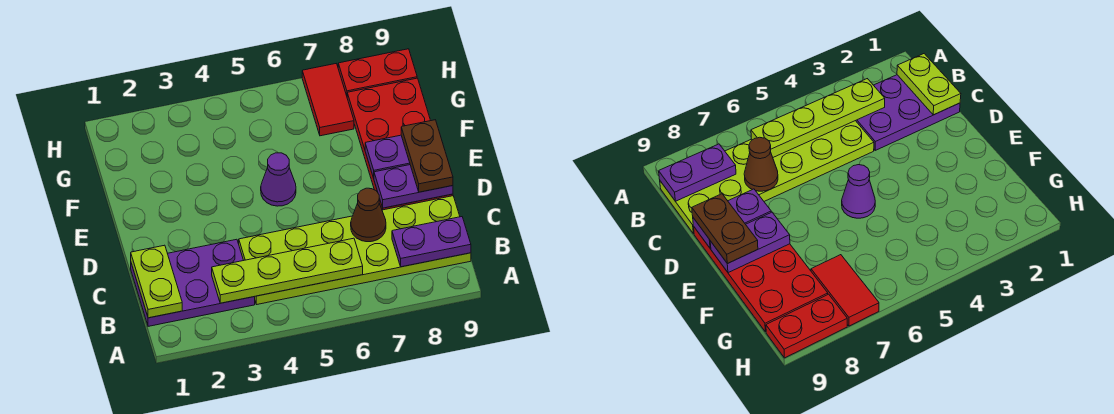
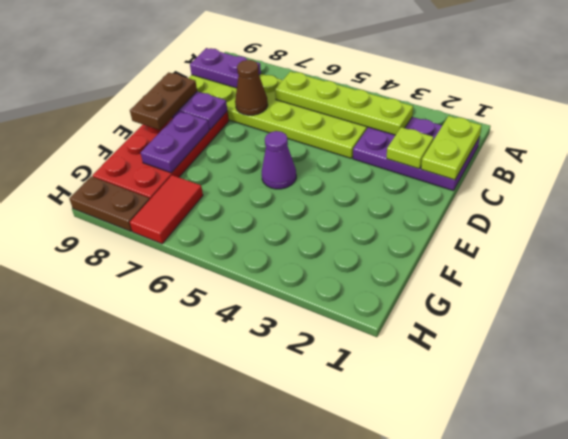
none -> lime 1x1 plate [387,127,434,169]
purple 1x2 plate [365,135,410,178] -> purple 1x2 plate turned to [141,112,209,173]
red 1x2 plate [338,49,417,96] -> brown 1x2 plate [69,176,150,231]

